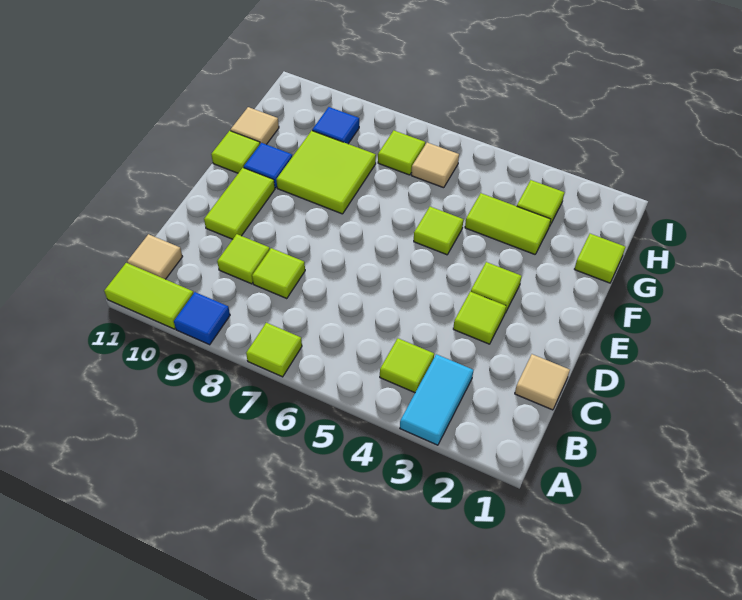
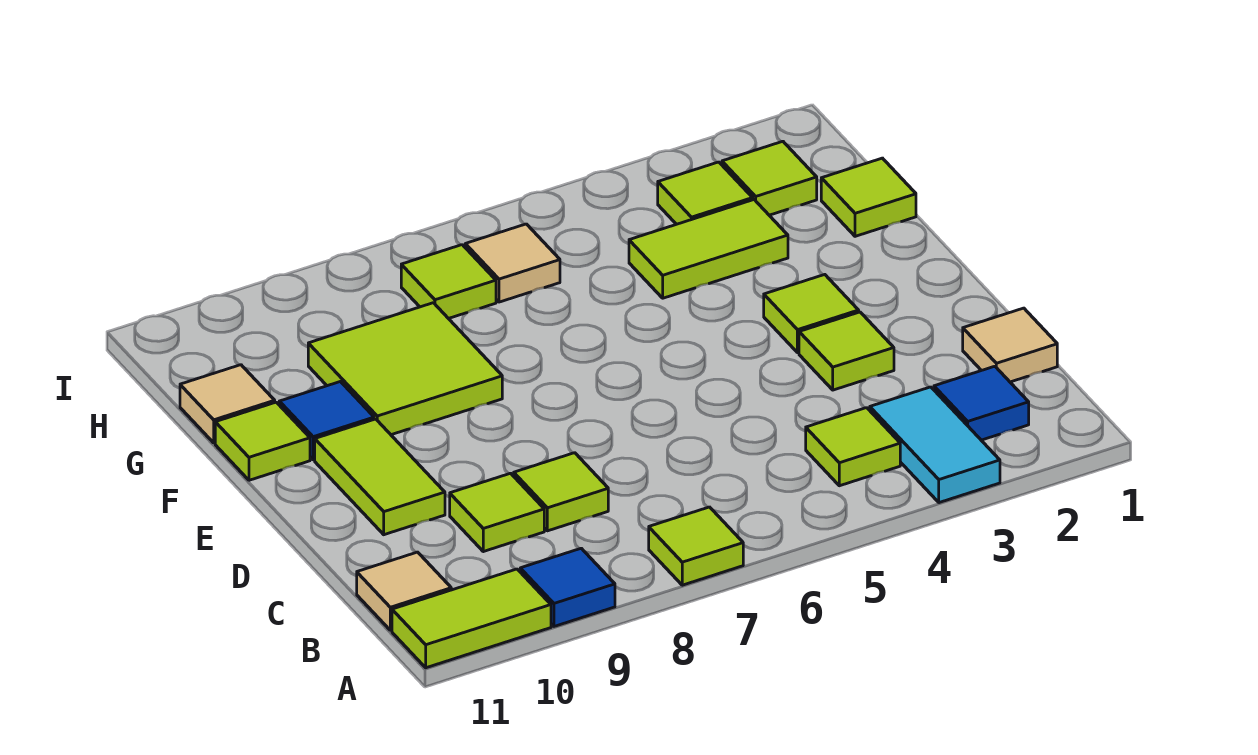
lime 1x1 tile [414,207,463,255] -> lime 1x1 tile moved to [722,141,817,215]
blue 1x1 tile [312,107,359,144] -> blue 1x1 tile moved to [934,366,1029,440]

